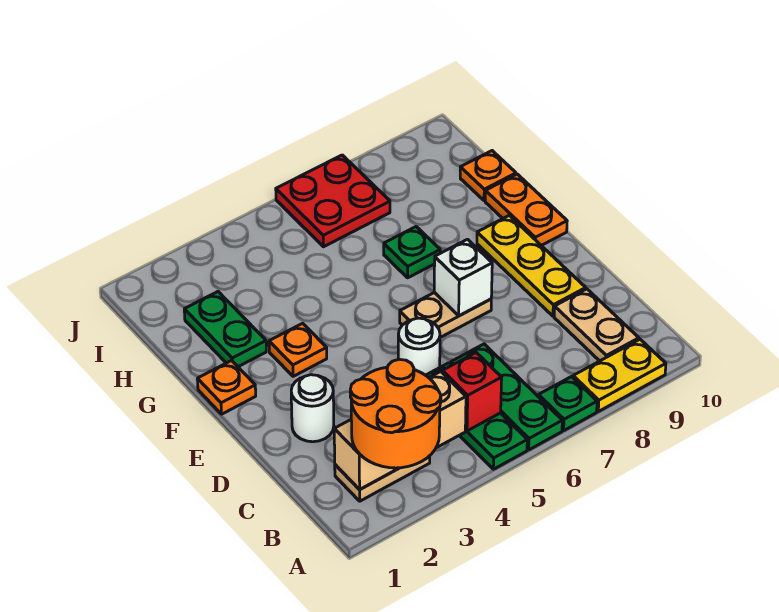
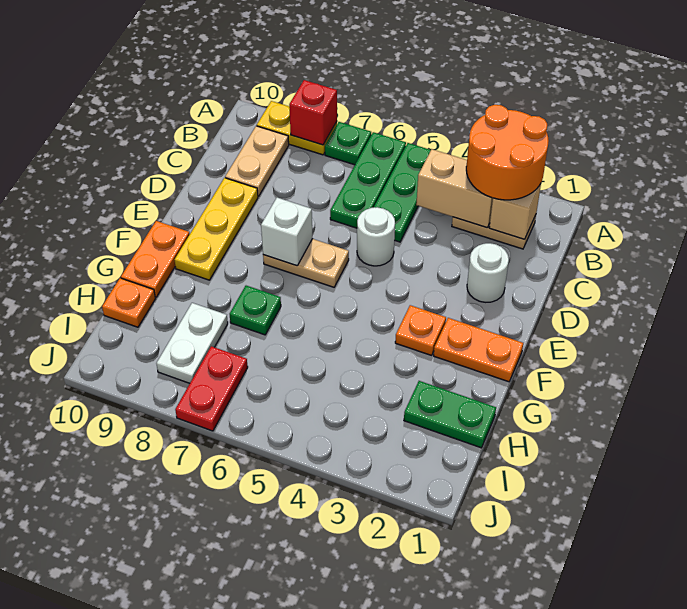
red 1x1 brick [442,353,502,431] -> red 1x1 brick moved to [289,80,337,145]
orange 1x1 plate [197,361,256,414] -> orange 1x2 plate [434,318,523,382]
green 1x2 plate [184,292,266,367] -> green 1x2 plate turned to [404,381,496,448]
none -> white 1x2 plate [156,303,228,383]
red 2x2 plate [276,155,390,247] -> red 1x2 plate [175,346,248,431]

